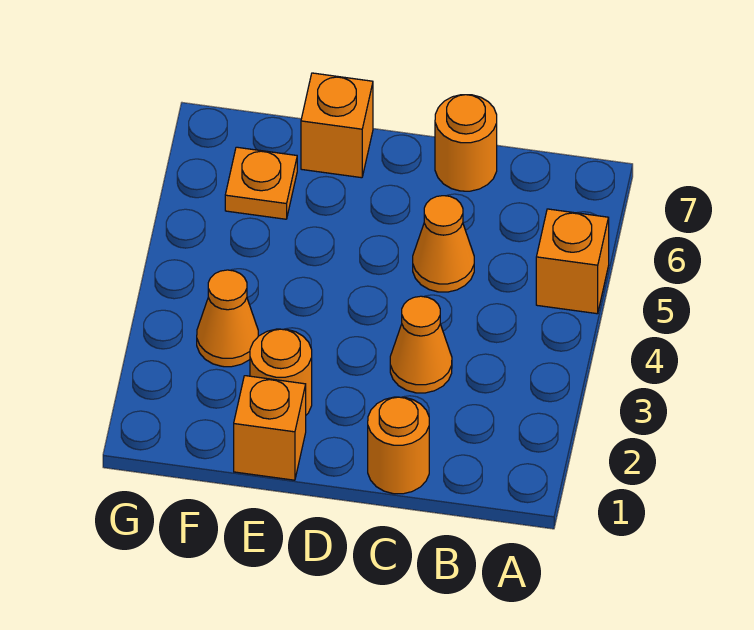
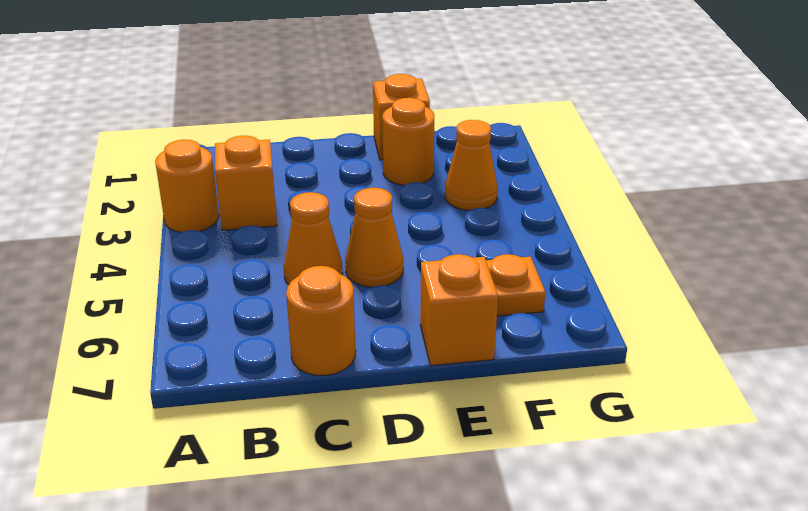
orange 1x1 brick [536,209,609,314] -> orange 1x1 brick moved to [215,135,277,230]
orange 1x1 round brick [368,397,429,494] -> orange 1x1 round brick moved to [155,140,219,232]
orange 1x1 cone [390,296,452,393] -> orange 1x1 cone moved to [345,188,403,287]

